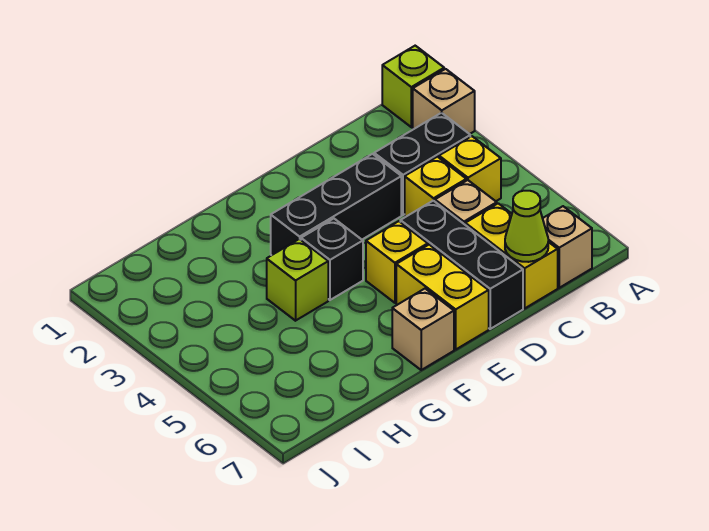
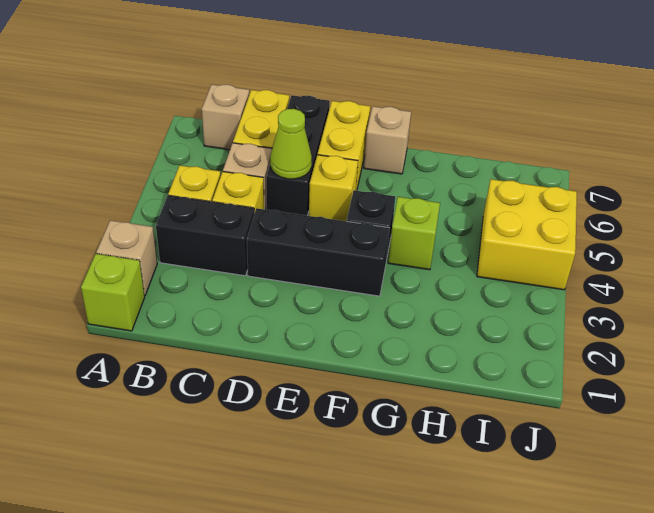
lime 1x1 cone [505,191,548,262] -> lime 1x1 cone moved to [270,109,312,179]
none -> yellow 2x2 brick [477,179,577,290]

